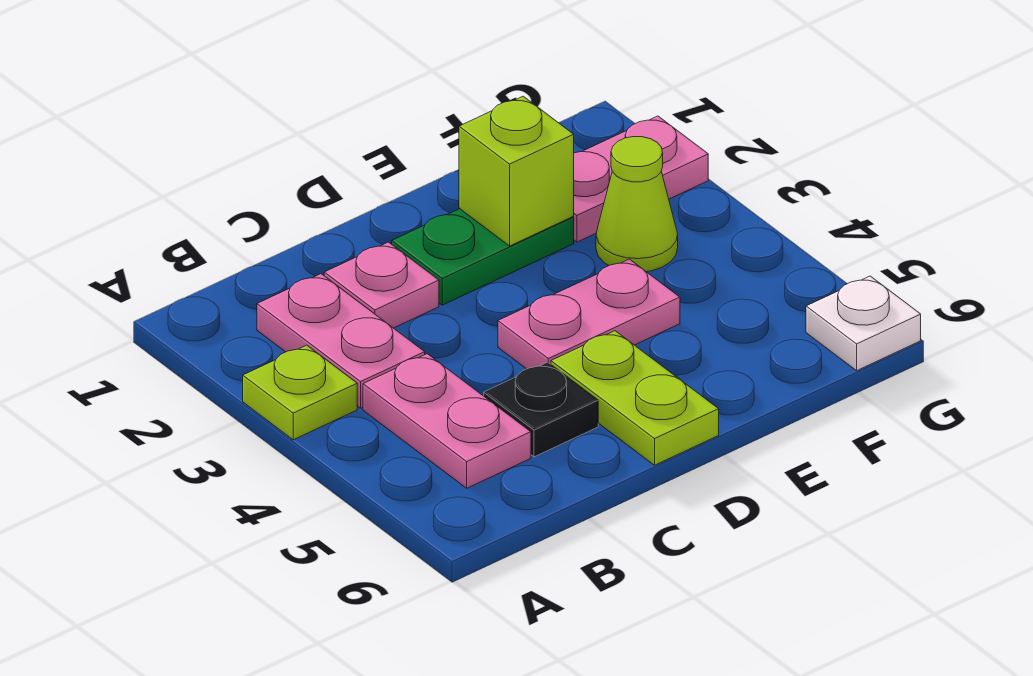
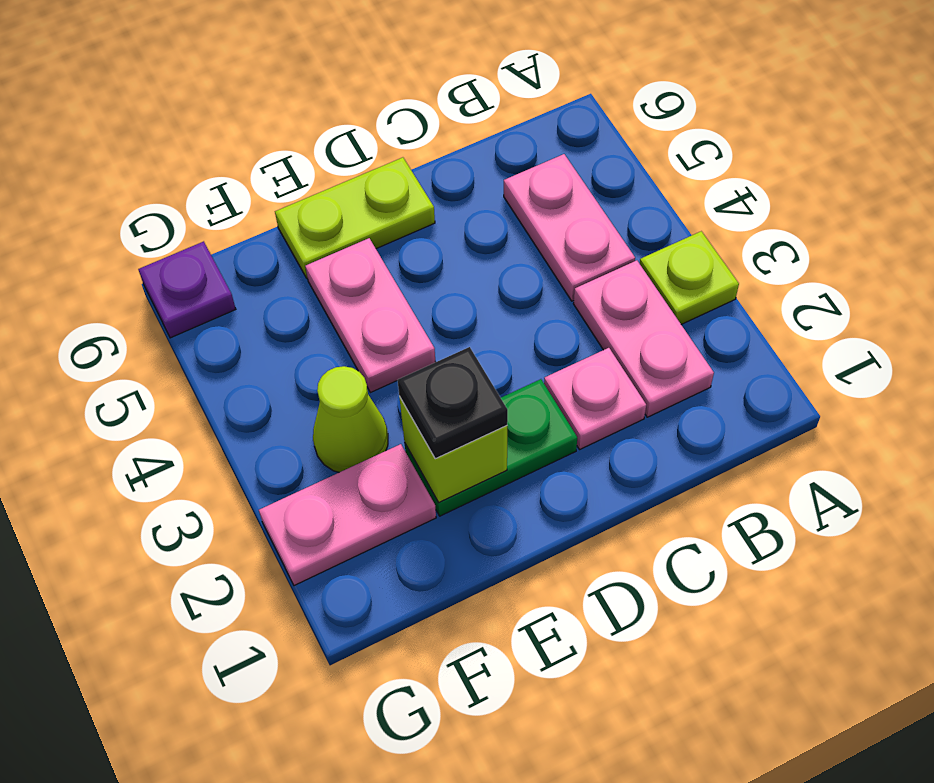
black 1x1 plate [484,362,598,457] -> black 1x1 plate moved to [398,347,508,459]
pink 1x2 plate [498,259,680,369] -> pink 1x2 plate turned to [305,238,435,393]
lime 1x2 plate [551,331,719,465] -> lime 1x2 plate turned to [275,157,435,278]
white 1x1 plate [806,276,921,371] -> purple 1x1 plate [138,241,236,338]

